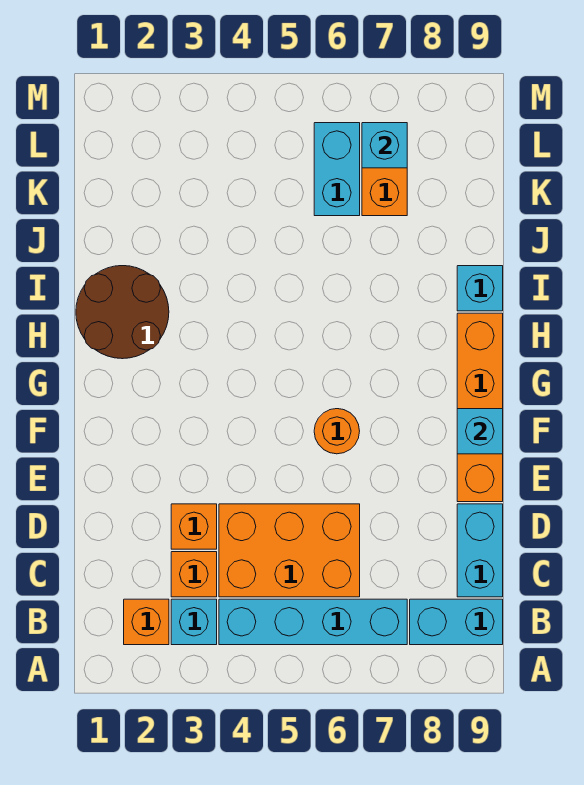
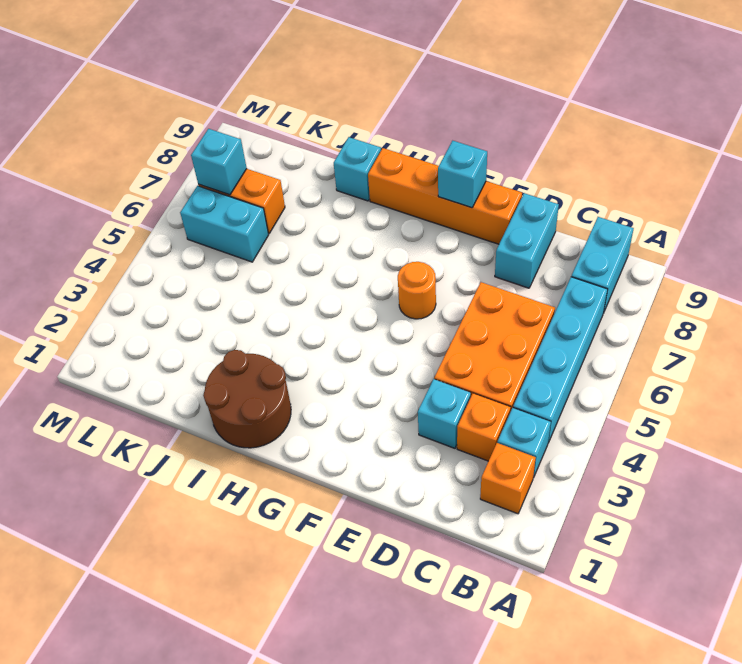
cyan 1x2 brick [457,504,503,597] -> cyan 1x2 brick turned to [495,193,559,288]
orange 1x1 brick [171,504,217,549] -> cyan 1x1 brick [418,379,471,448]

